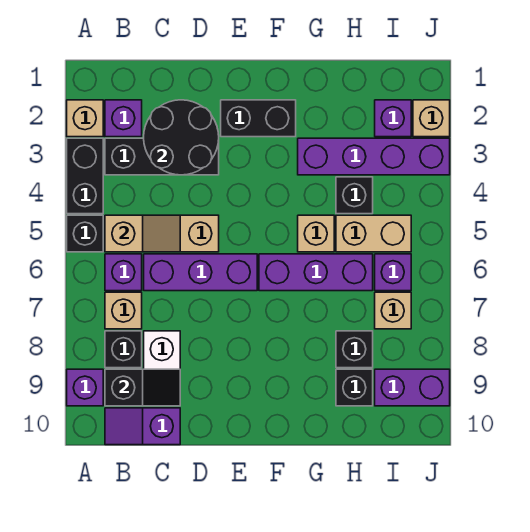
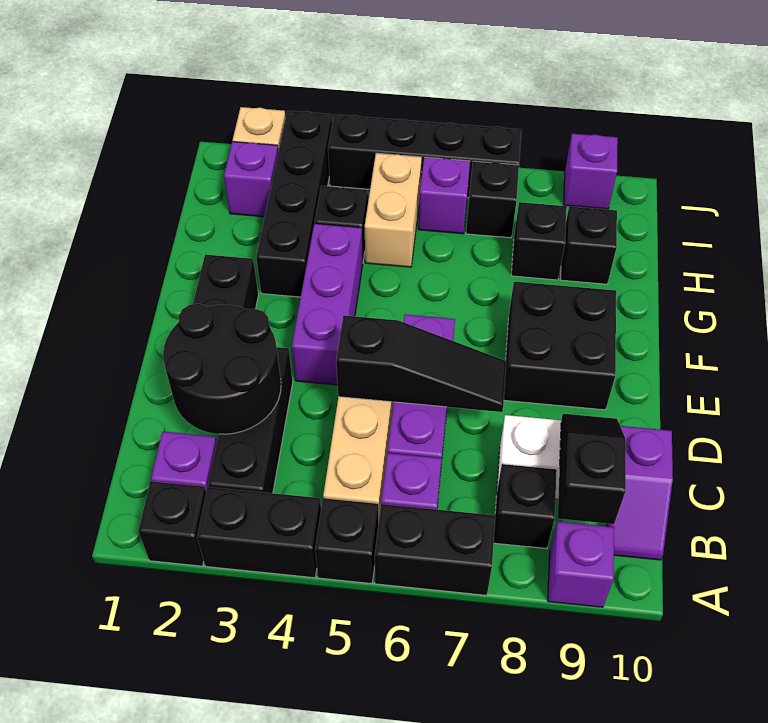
tan 1x1 brick [67,100,103,137] -> black 1x1 brick [138,481,206,566]
none -> black 1x2 brick [375,504,495,595]
tan 1x2 slope [105,215,180,252] -> none
tan 1x1 brick [105,292,142,329] -> none
none -> black 1x3 slope [336,316,506,412]
none -> black 2x2 brick [504,282,616,410]
purple 1x3 brick [259,254,373,291] -> purple 1x3 brick moved to [292,224,363,385]
purple 1x4 brick [298,138,450,175] -> black 1x4 brick [256,111,332,297]
tan 1x1 brick [298,215,334,252] -> none
tan 1x1 brick [375,292,411,329] -> black 1x1 brick [466,161,519,238]
purple 1x2 brick [375,369,450,406] -> purple 1x1 brick [564,134,618,209]
none -> black 1x4 brick [328,115,521,198]

